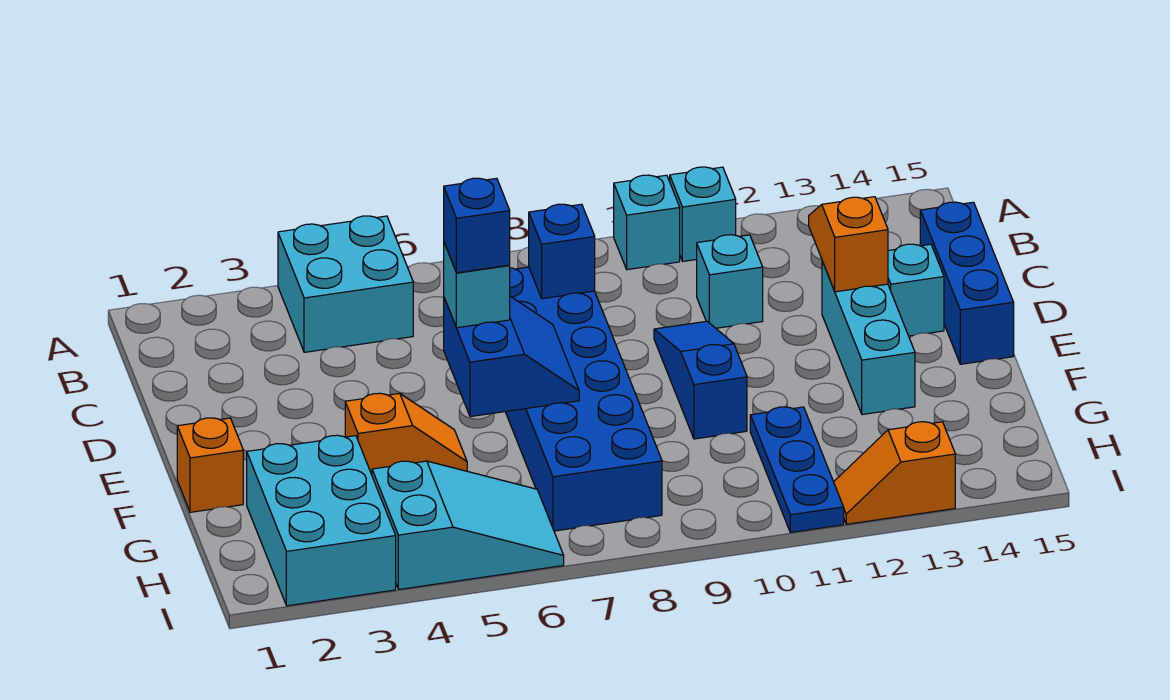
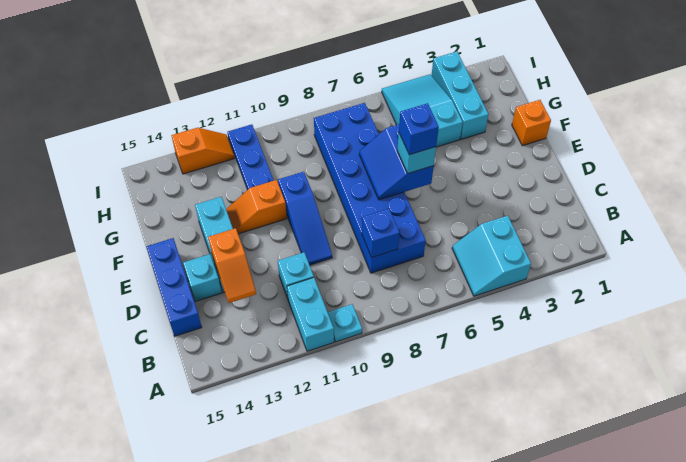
cyan 2x2 brick [278,216,413,352] -> cyan 2x2 slope [452,216,531,296]
cyan 1x1 brick [614,175,680,270] -> cyan 1x1 plate [328,304,362,342]
cyan 1x1 brick [670,167,736,261] -> cyan 1x2 brick [287,278,334,351]
orange 1x2 slope [345,393,467,475] -> orange 1x2 slope moved to [226,180,287,234]
cyan 2x3 brick [247,435,396,606] -> cyan 1x3 brick [432,52,489,139]
cyan 2x3 slope [372,461,564,589] -> cyan 2x3 slope turned to [382,74,463,147]

